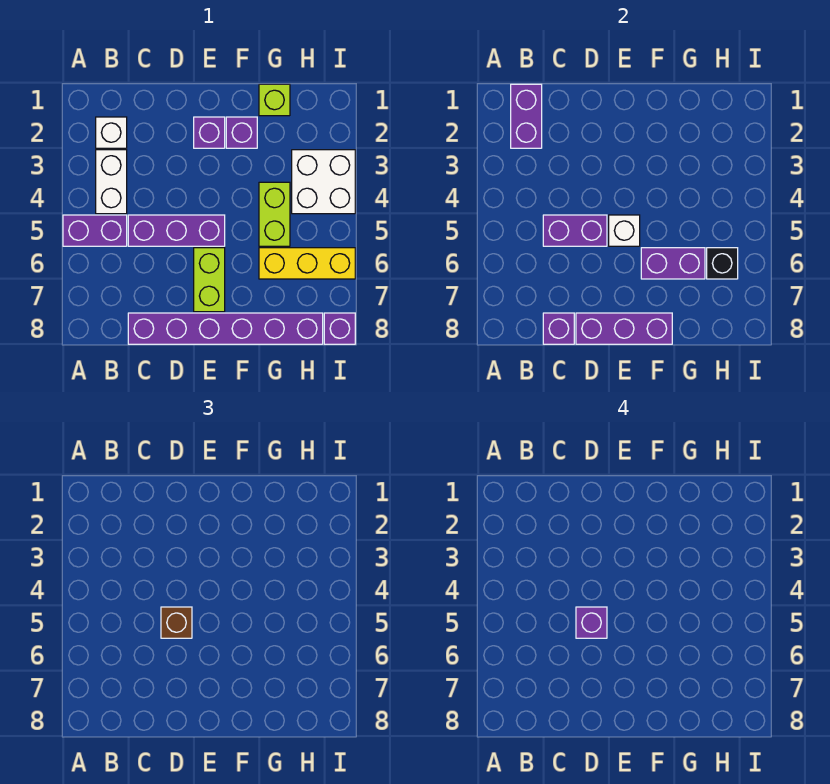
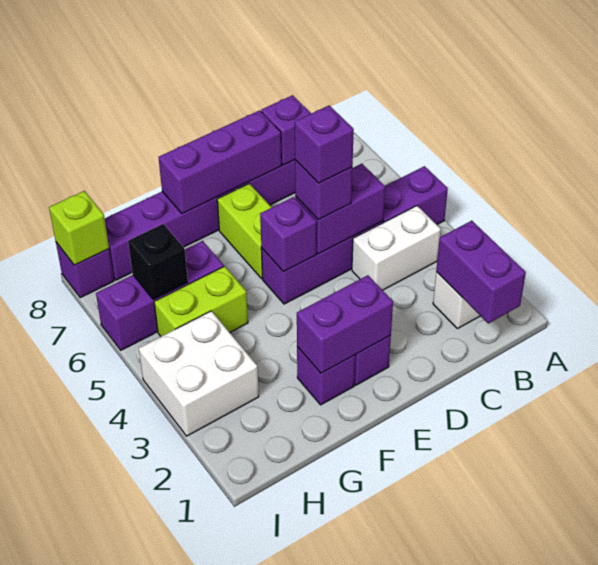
white 1x2 brick [96,150,127,214] -> white 1x2 brick turned to [352,206,441,290]
brown 1x1 brick [161,607,192,638] -> purple 1x1 brick [295,160,352,220]
white 1x1 brick [609,215,640,246] -> purple 1x1 brick [260,197,317,272]
purple 1x2 brick [641,248,705,279] -> purple 1x2 brick moved to [297,275,393,373]
lime 1x1 brick [259,84,290,116] -> lime 1x1 brick moved to [49,191,109,265]
lime 1x2 brick [259,182,290,246] -> lime 1x2 brick turned to [154,266,248,336]
yellow 1x3 brick [259,248,355,279] -> purple 1x3 brick [96,241,224,350]

